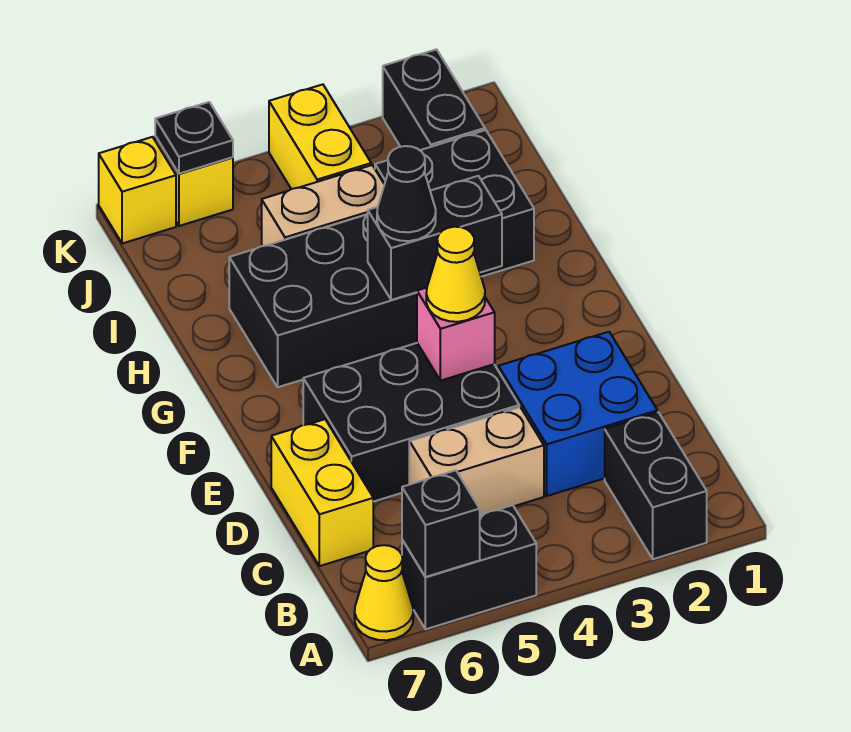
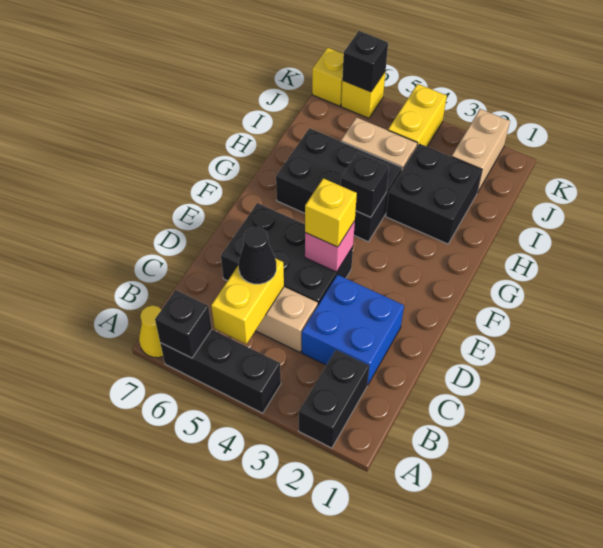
black 1x2 brick [402,505,536,629] -> black 1x3 brick [160,330,281,413]
yellow 1x2 brick [271,419,373,566] -> yellow 1x2 brick moved to [211,258,284,344]
yellow 1x1 cone [426,227,485,322] -> yellow 1x1 brick [305,178,357,247]
black 1x2 brick [368,176,502,300] -> black 1x1 brick [341,153,389,217]
black 1x1 cone [377,146,436,241] -> black 1x1 cone moved to [238,227,276,284]
black 1x2 brick [383,49,485,150] -> tan 1x2 brick [452,109,510,193]
black 1x1 plate [155,102,233,174] -> black 1x1 brick [342,31,388,92]

